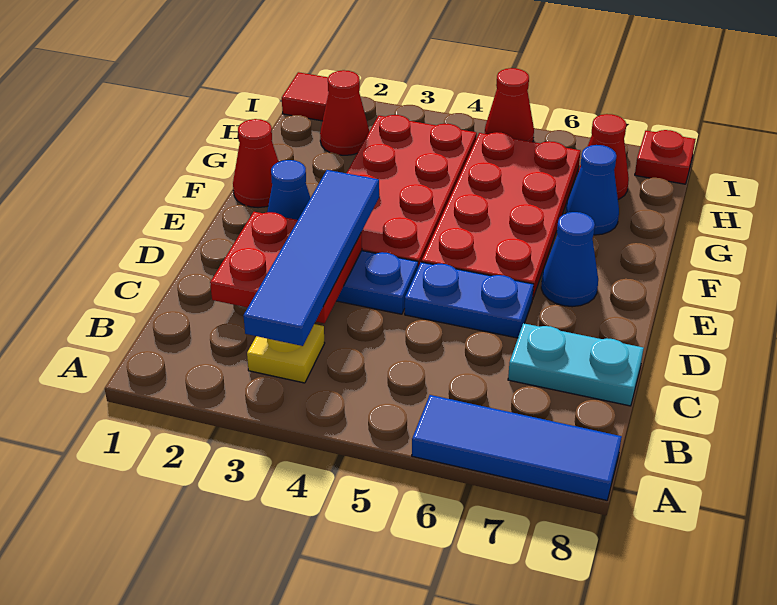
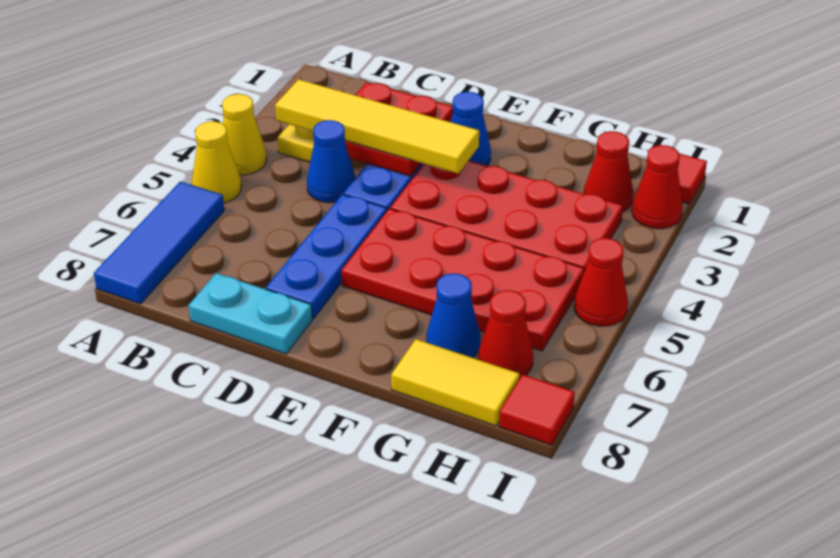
none -> yellow 1x1 cone [222,94,267,175]
none -> yellow 1x1 cone [192,121,241,203]
blue 1x4 tile [243,170,379,346] -> yellow 1x4 tile [275,79,479,174]
cyan 1x2 plate [508,323,644,406] -> cyan 1x2 plate turned to [189,273,312,354]
blue 1x2 plate [405,262,534,338] -> blue 1x3 plate [266,194,387,319]
blue 1x1 cone [541,212,598,307] -> blue 1x1 cone moved to [307,120,355,203]
red 1x1 cone [233,119,278,208] -> red 1x1 cone moved to [632,145,683,229]
none -> yellow 1x2 tile [391,339,520,426]
red 1x1 plate [635,130,696,184] -> red 1x1 tile [499,374,575,445]

